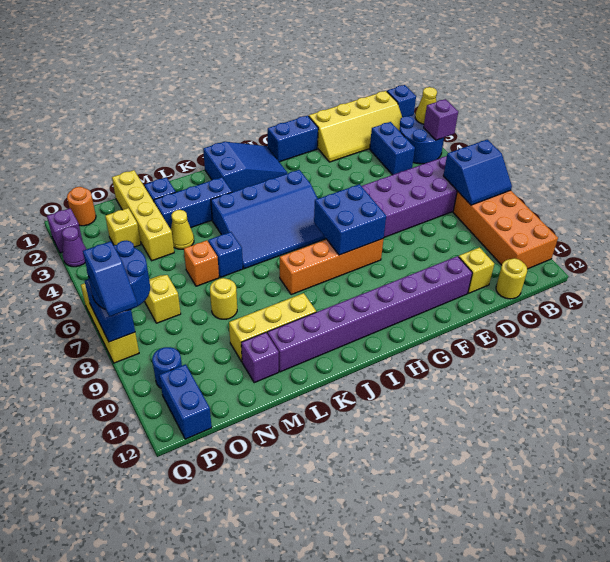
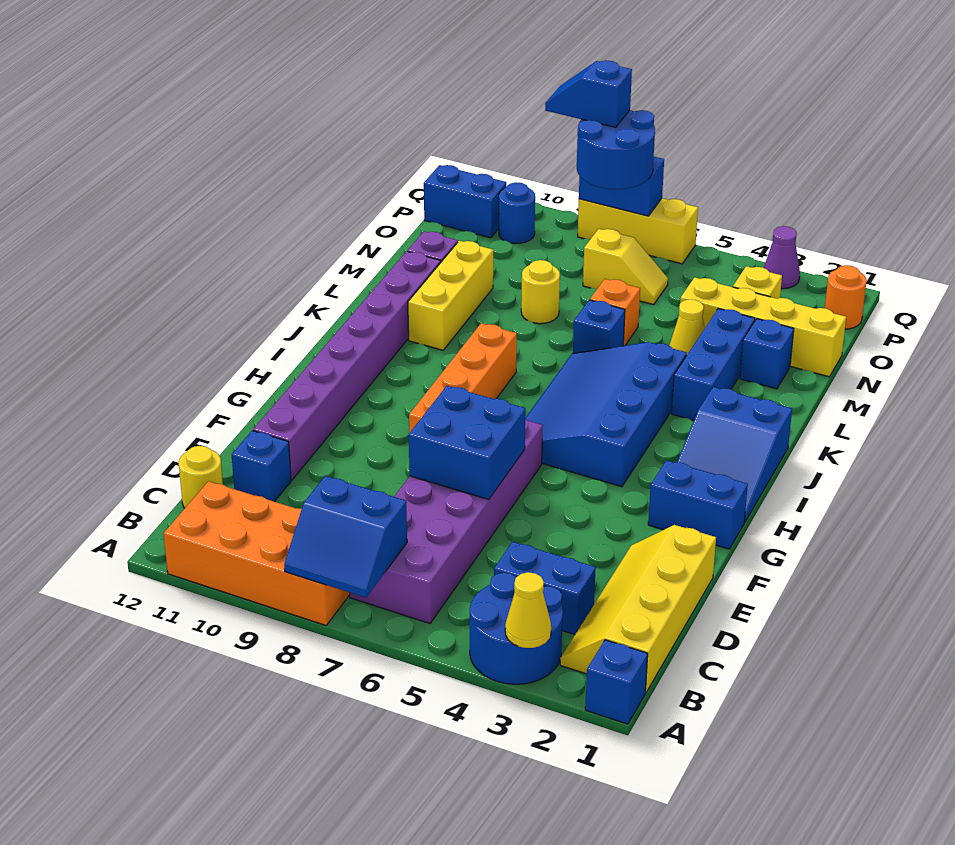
purple 1x1 brick [424,99,458,140] -> none
blue 2x2 slope [443,139,512,205] -> blue 2x2 slope turned to [284,476,407,598]
yellow 1x1 brick [459,247,494,293] -> blue 1x1 brick [232,431,291,502]
blue 1x2 brick [268,116,318,162] -> blue 1x2 brick turned to [648,460,748,549]
blue 2x2 brick [314,184,386,255] -> blue 2x2 brick moved to [409,386,525,499]
purple 1x1 brick [47,208,83,253] -> none

